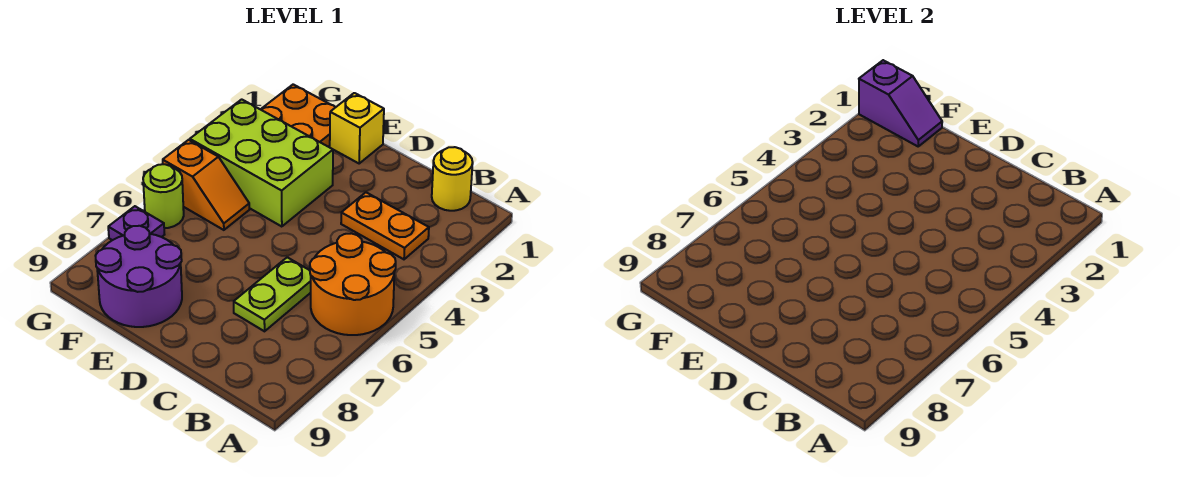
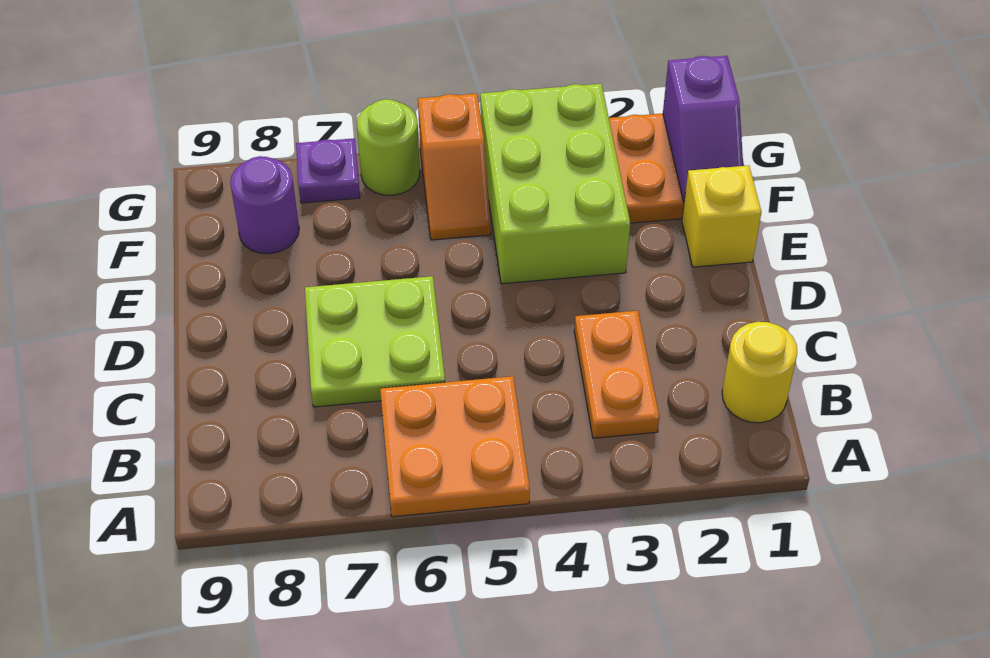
orange 2x2 round brick [310,233,396,335] -> orange 2x2 plate [380,376,530,517]
lime 1x2 plate [234,257,311,331] -> lime 2x2 plate [305,276,445,407]
purple 2x2 round brick [95,226,182,327] -> purple 1x1 round brick [230,156,299,254]

